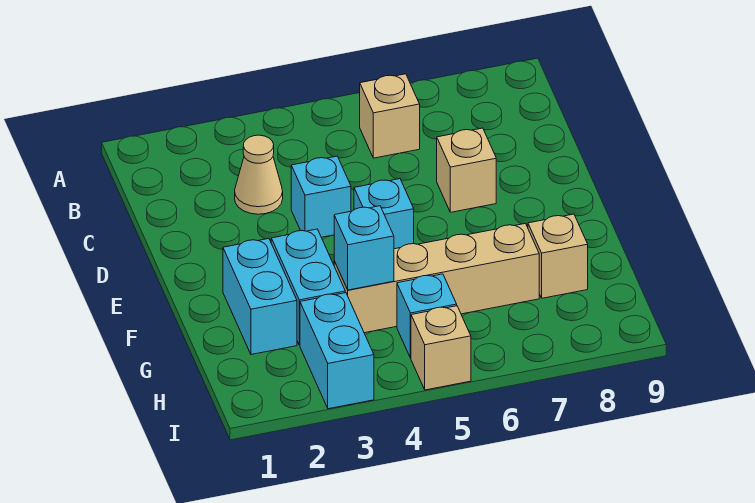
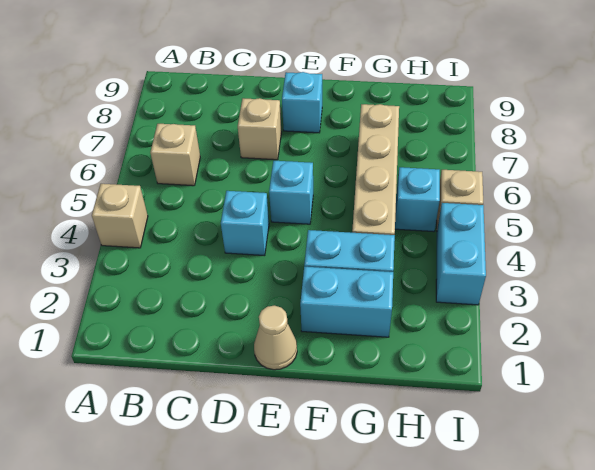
tan 1x1 cone [235,135,283,214] -> tan 1x1 cone moved to [254,306,297,370]
cyan 1x1 brick [334,206,394,290] -> cyan 1x1 brick moved to [282,72,322,133]
tan 1x1 brick [528,214,588,298] -> tan 1x1 brick moved to [92,184,148,248]
cyan 1x2 brick [300,293,374,409] -> cyan 1x2 brick turned to [436,203,486,305]

